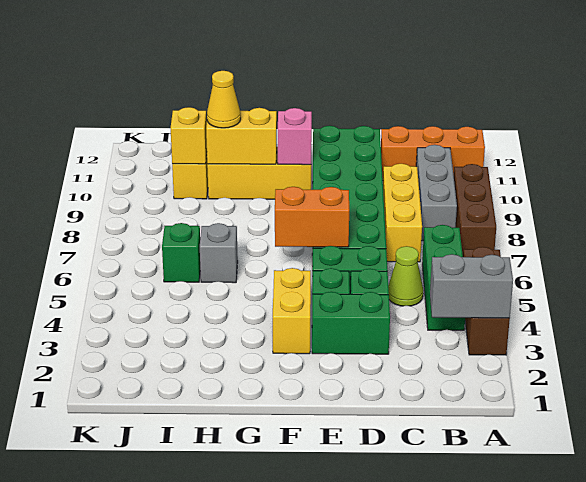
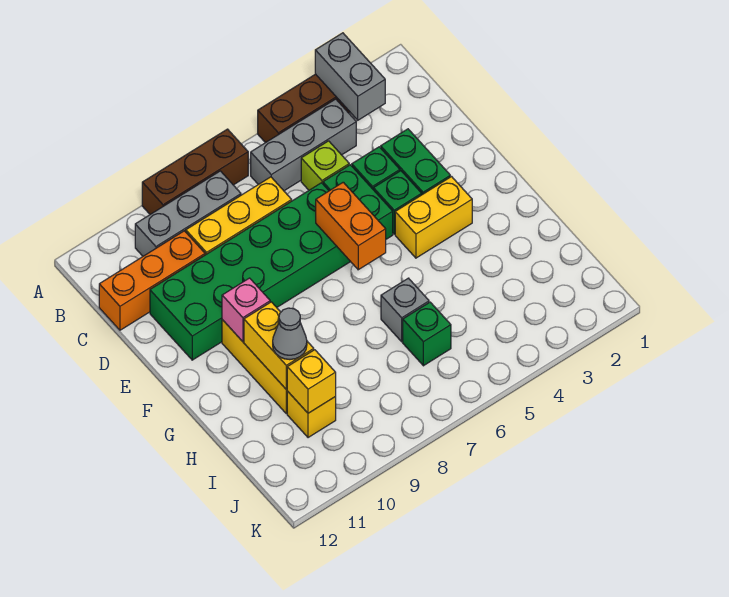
orange 1x3 brick [381,126,485,178] -> orange 1x3 brick turned to [99,231,205,330]
green 1x3 brick [422,225,465,330] -> grey 1x3 brick [251,99,356,191]
lime 1x1 cone [388,246,423,306] -> lime 1x1 brick [301,141,349,190]
yellow 1x1 cone [207,71,241,128] -> grey 1x1 cone [273,308,307,360]

